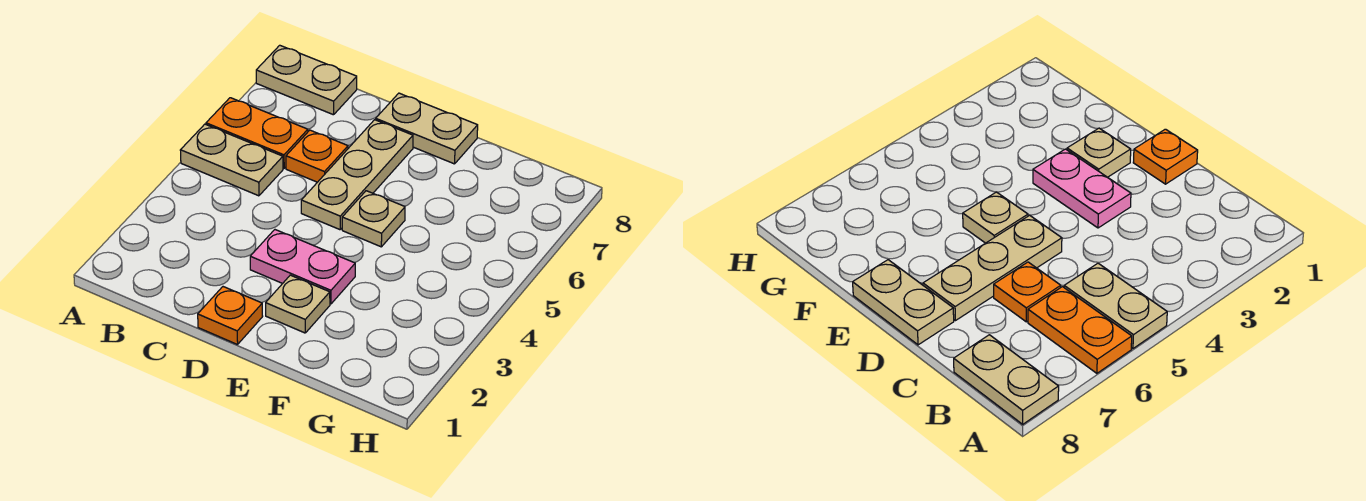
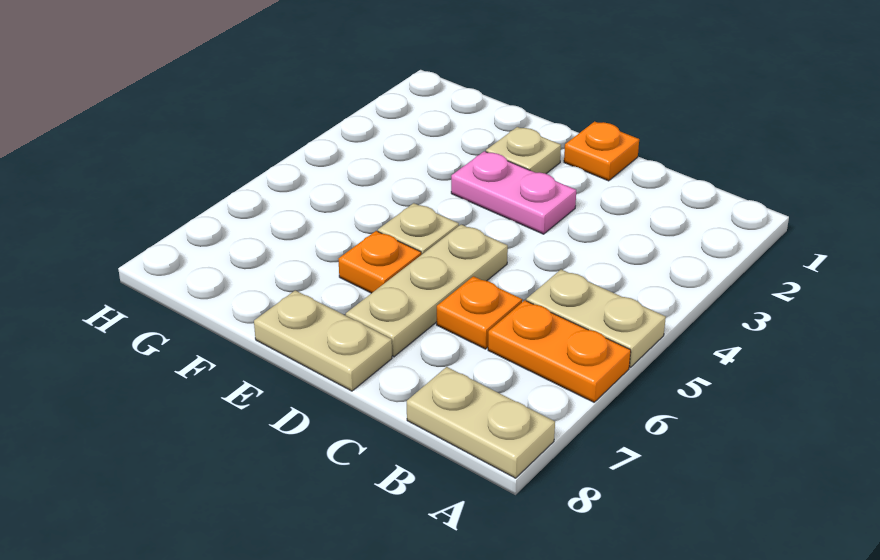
none -> orange 1x1 plate [339,231,421,293]

